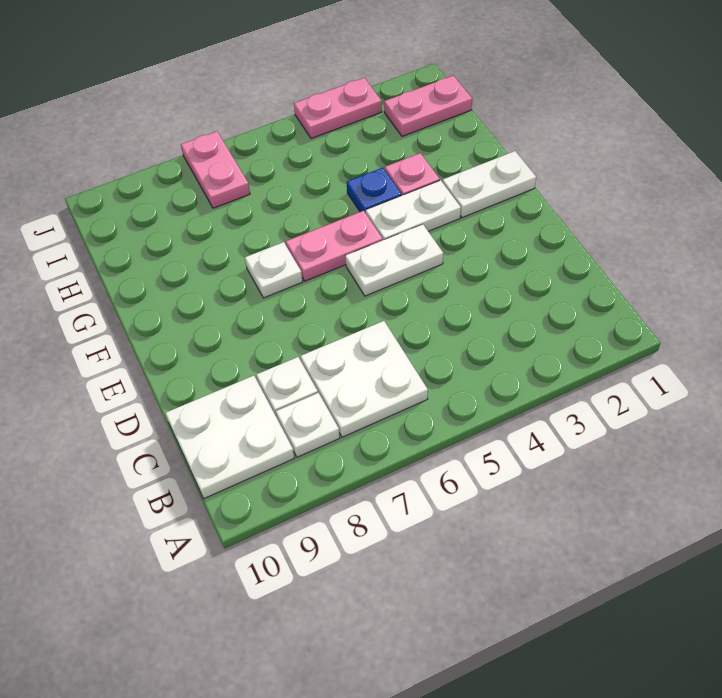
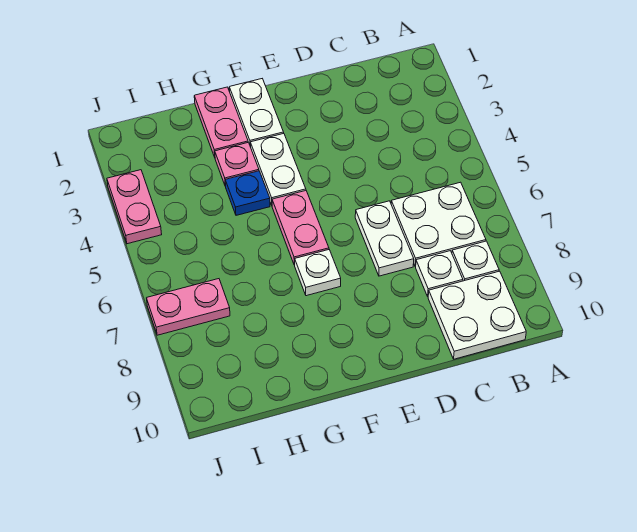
white 1x2 plate [345,224,443,296] -> white 1x2 plate moved to [355,201,414,276]
pink 1x2 plate [384,75,472,136] -> pink 1x2 plate moved to [194,87,248,157]

